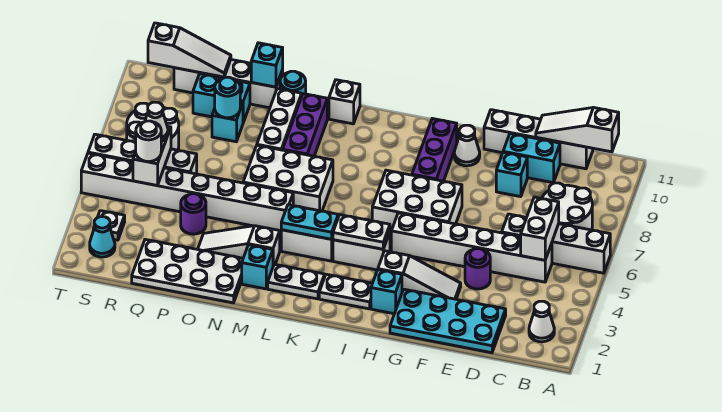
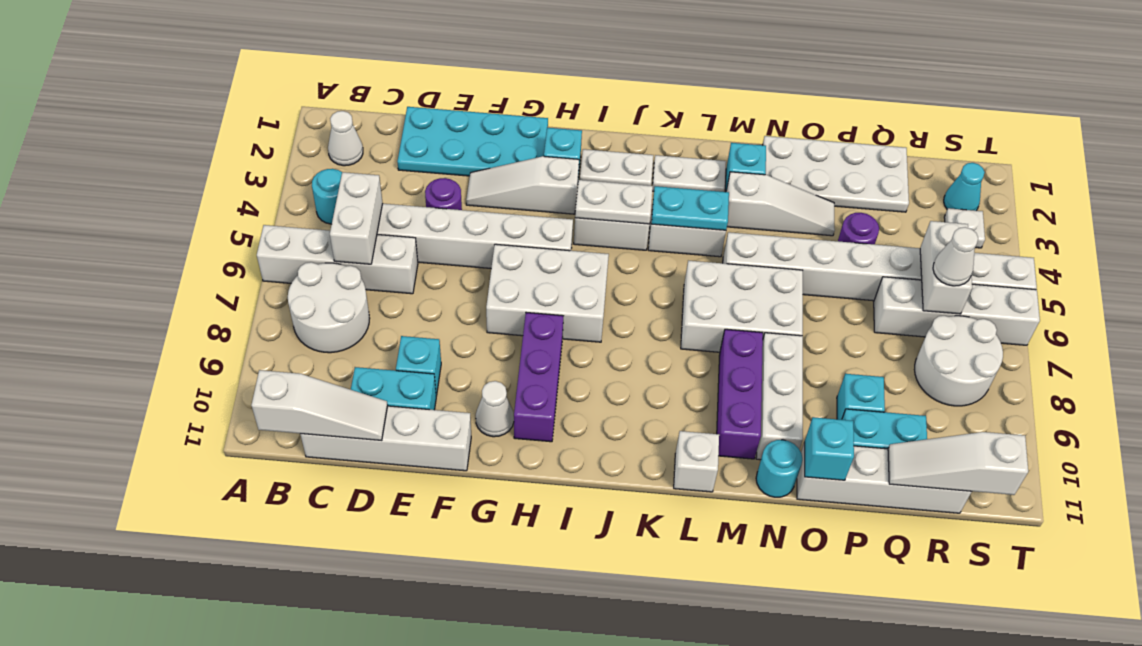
cyan 1x1 round brick [215,77,240,118] -> cyan 1x1 round brick moved to [312,169,342,224]
white 1x1 round brick [136,121,161,162] -> none

